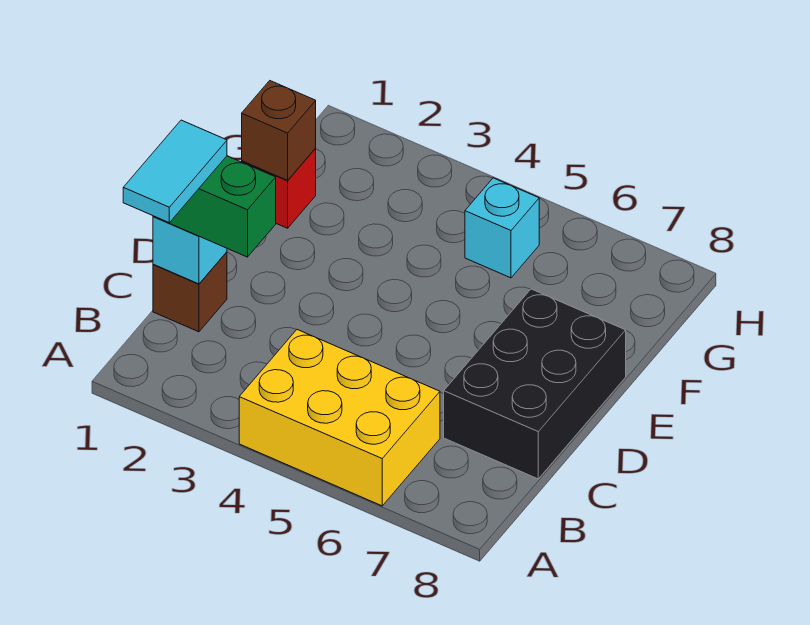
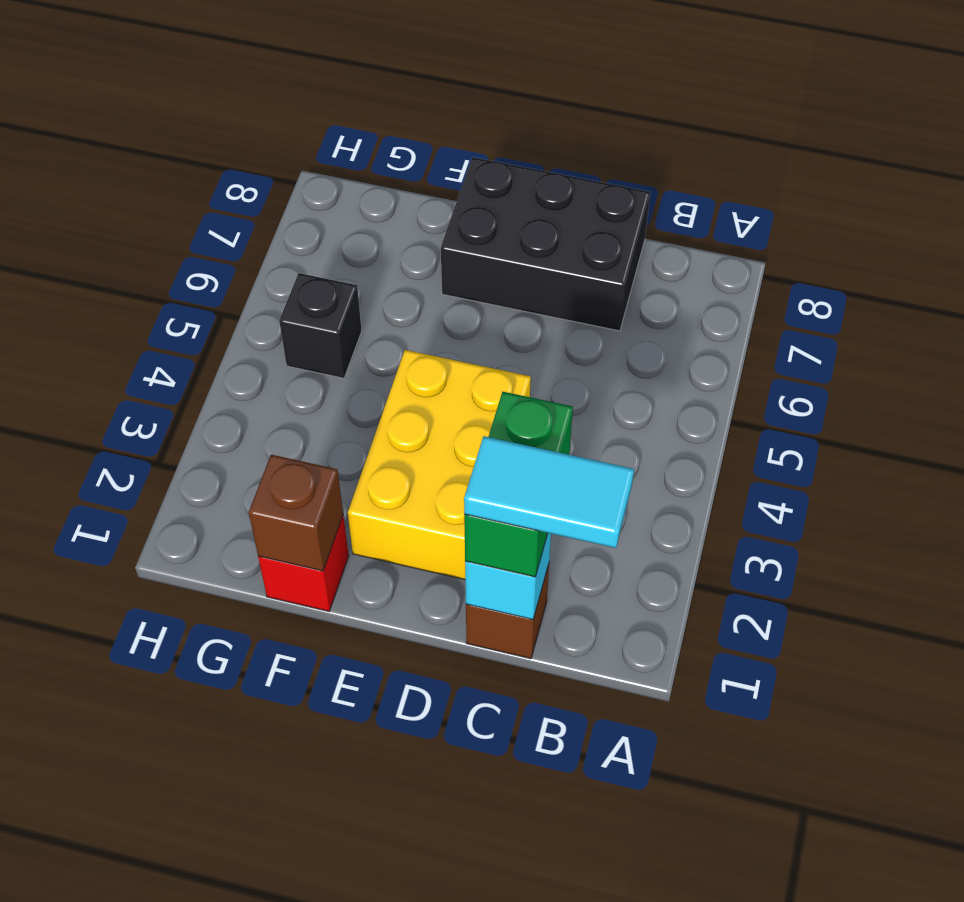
yellow 2x3 brick [239,330,440,506] -> yellow 2x3 brick moved to [348,350,531,580]
cyan 1x1 brick [465,178,539,278] -> black 1x1 brick [279,273,362,378]

